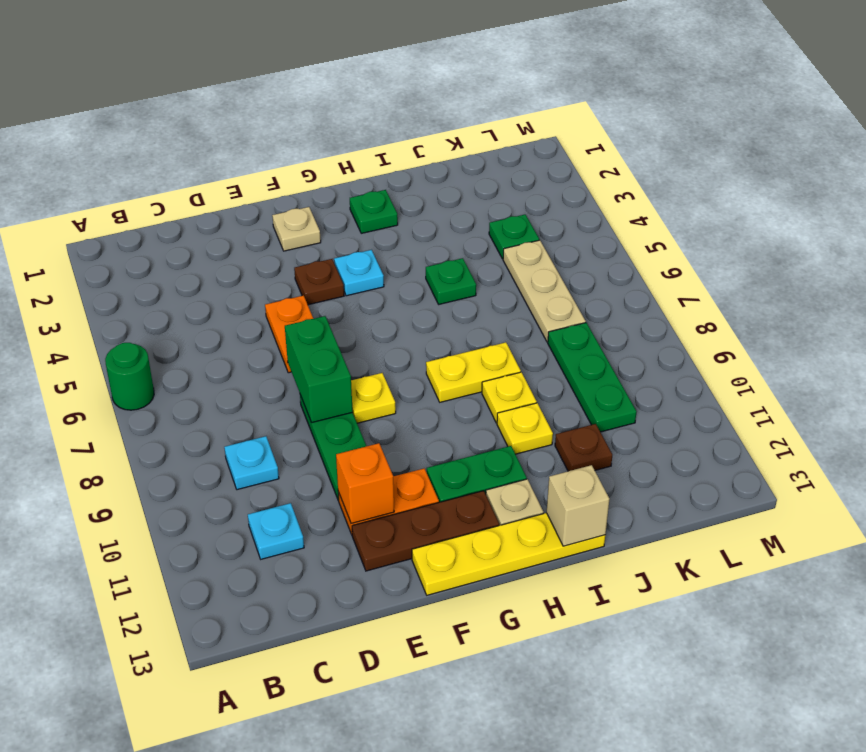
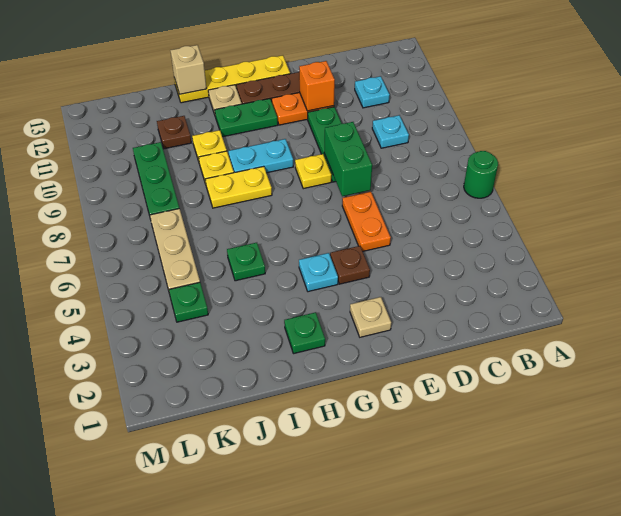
none -> cyan 1x2 plate [228,139,293,173]

